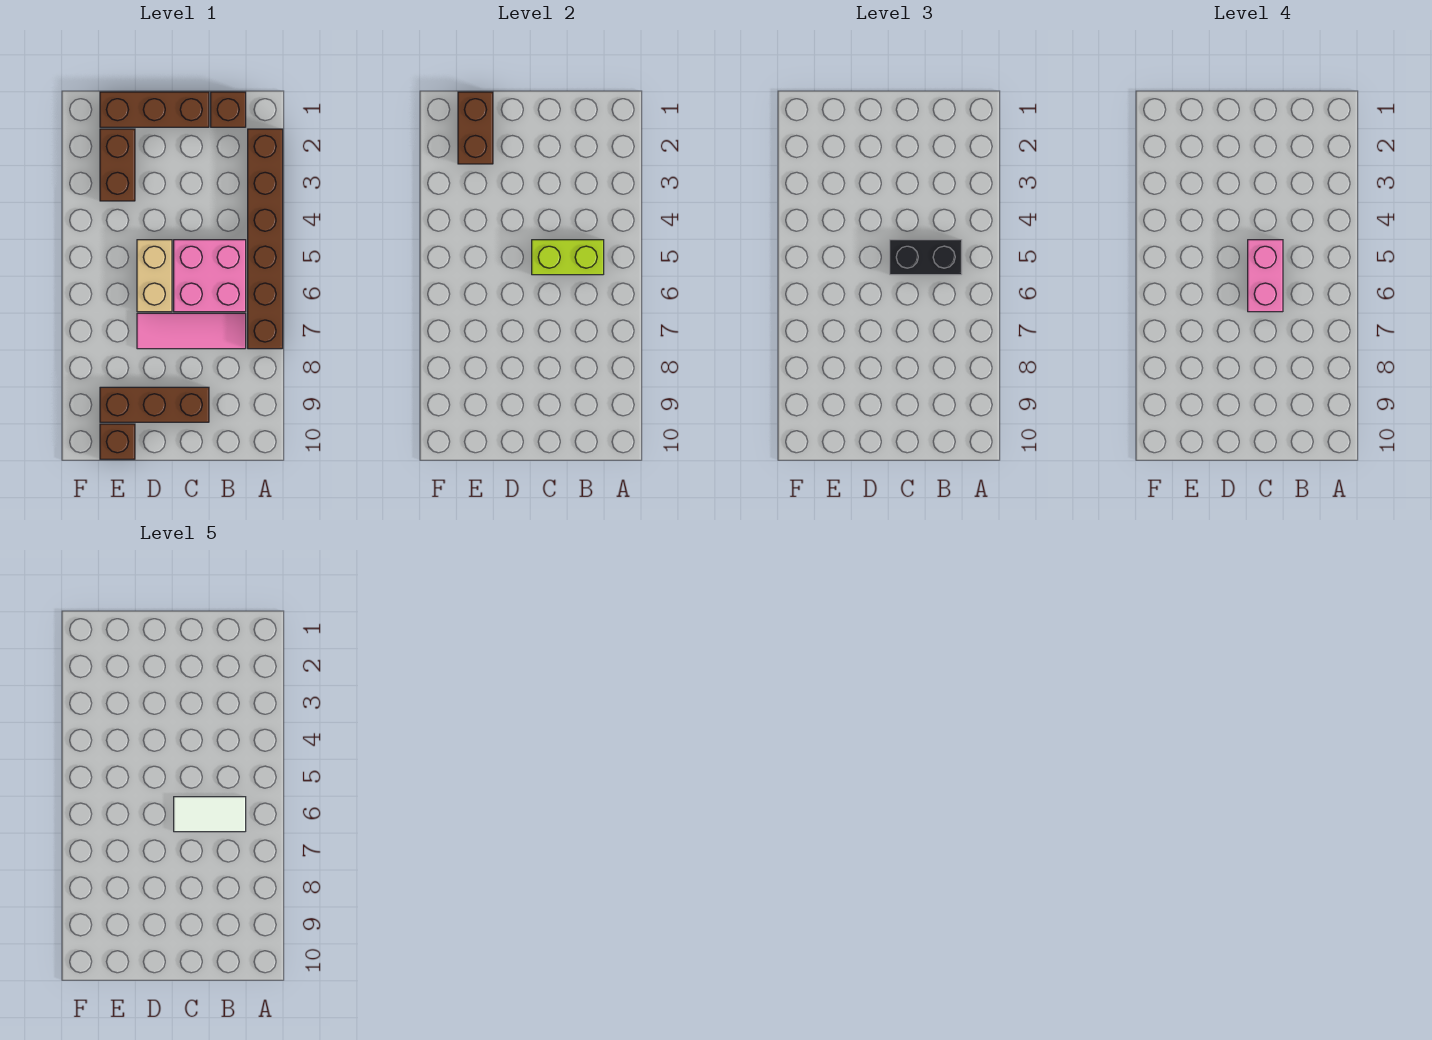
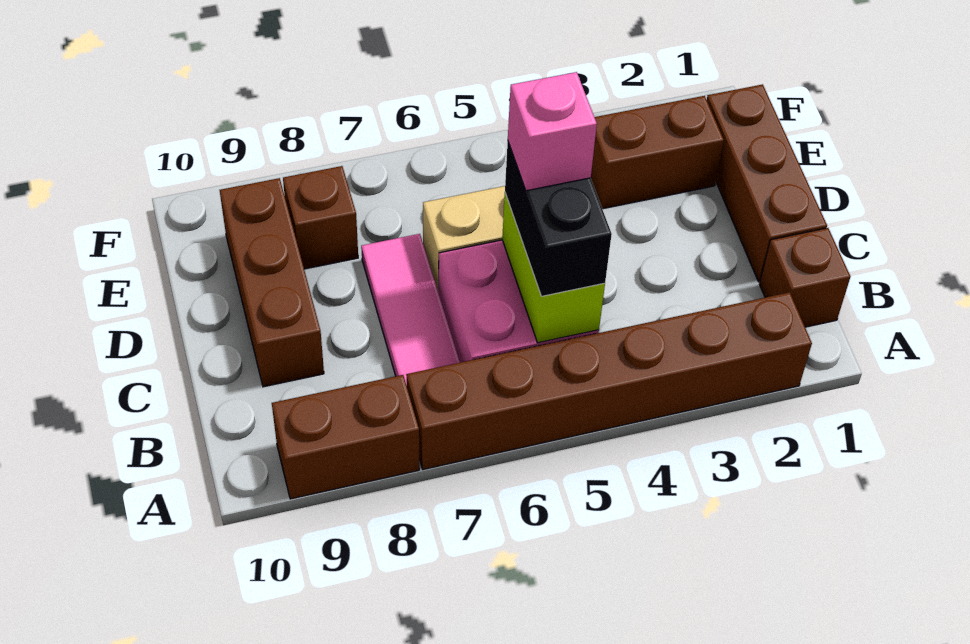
white 1x2 tile [174,797,246,832] -> none
pink 1x2 brick [1248,240,1283,312] -> pink 1x1 brick [508,72,597,191]
brown 1x2 brick [458,92,493,164] -> brown 1x2 brick moved to [272,375,419,499]
brown 1x1 brick [100,424,135,459] -> brown 1x1 brick moved to [283,166,358,269]

